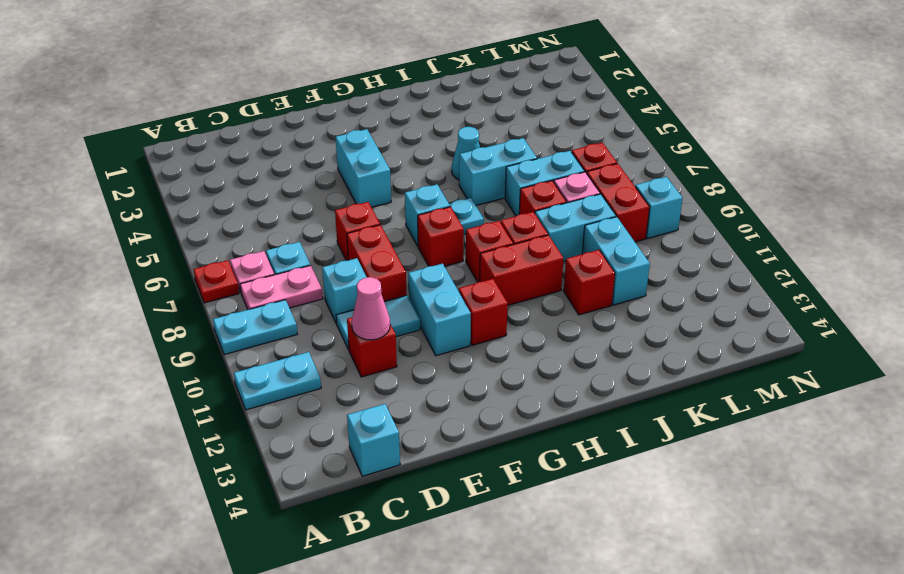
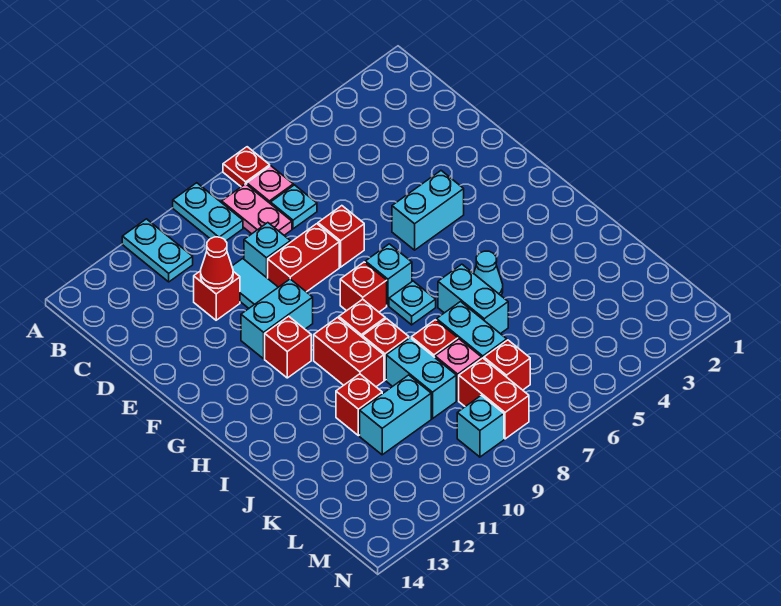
cyan 1x1 brick [347,404,400,476] -> none
pink 1x1 cone [352,277,390,340] -> red 1x1 cone [201,237,233,289]
red 1x2 brick [587,164,650,242] -> red 1x2 brick turned to [459,358,529,439]

